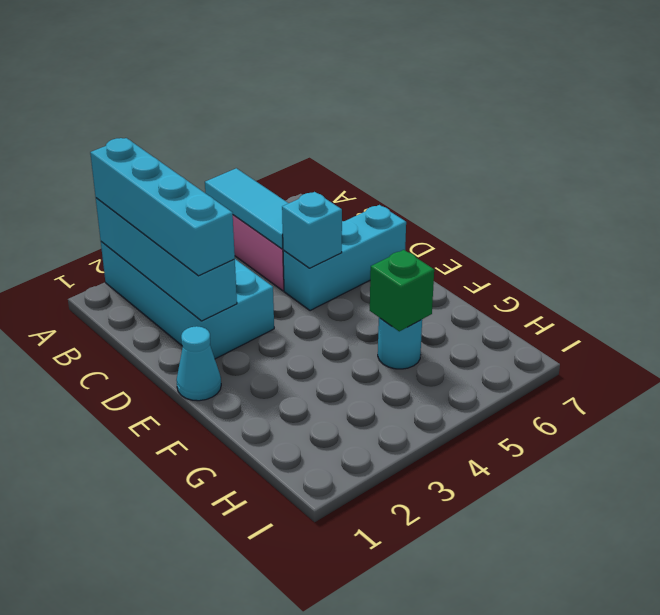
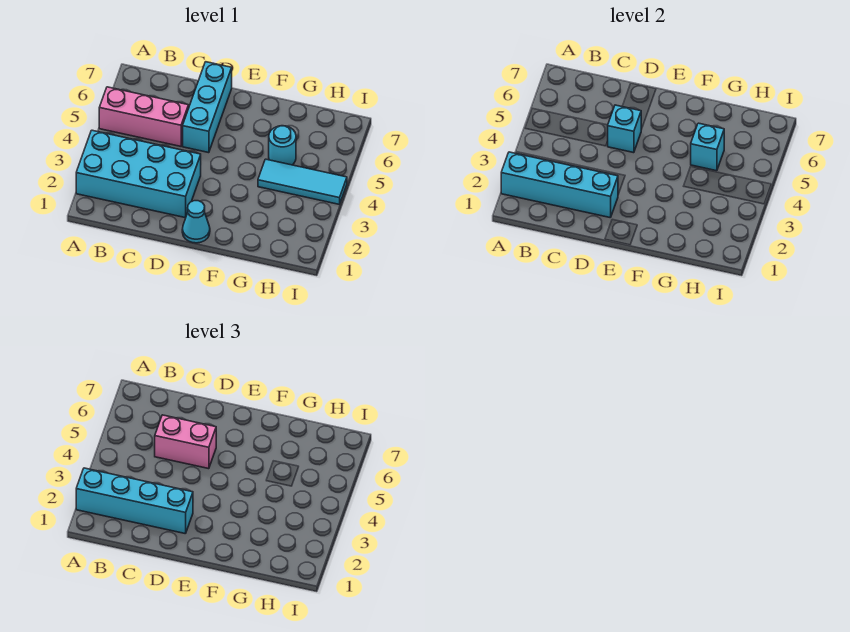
cyan 1x3 tile [205,168,289,249] -> cyan 1x3 tile moved to [258,159,347,204]
none -> pink 1x2 brick [155,415,216,469]
green 1x1 brick [370,250,434,331] -> cyan 1x1 brick [691,123,724,171]

